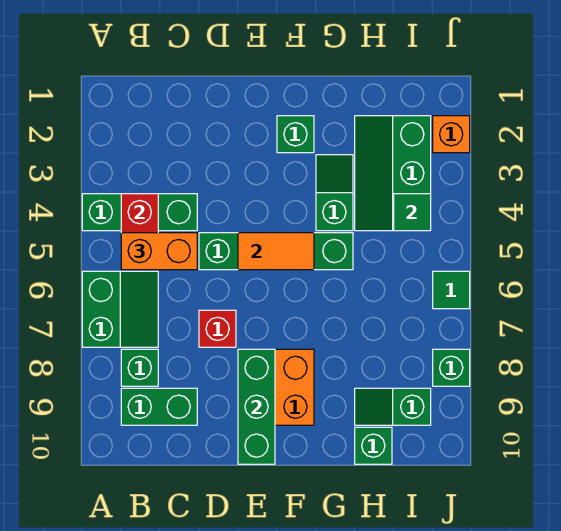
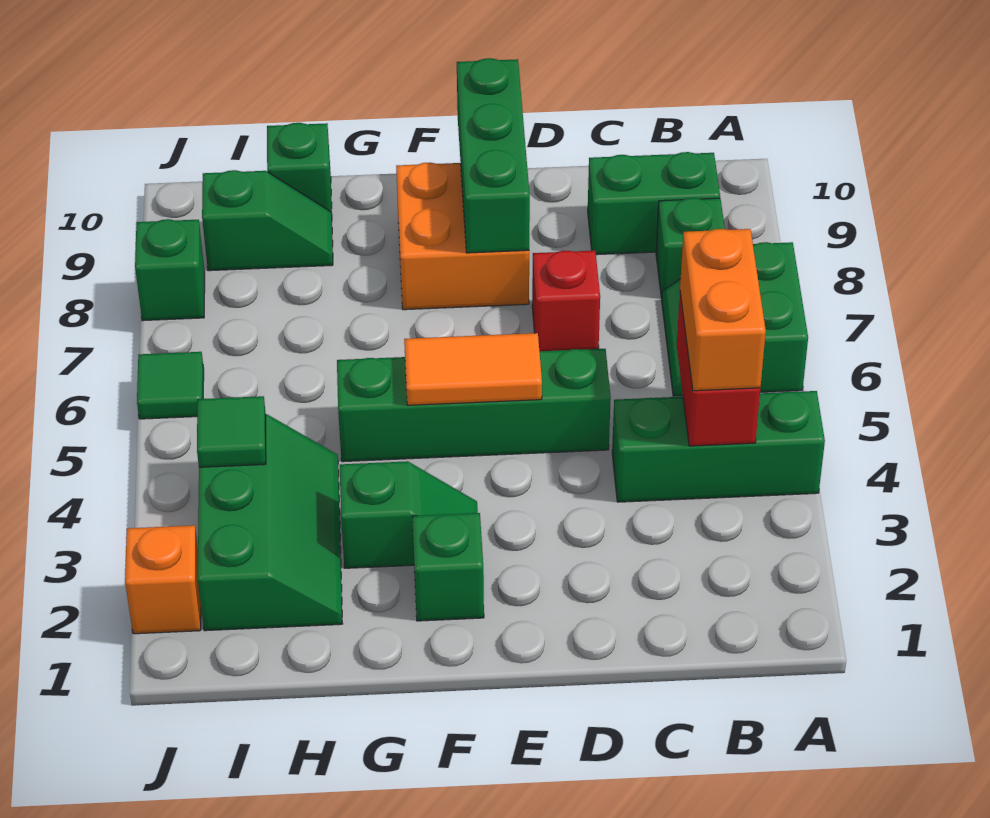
orange 1x2 brick [121,233,197,270] -> orange 1x2 brick turned to [680,229,766,391]
green 1x2 slope [316,155,353,231] -> green 1x2 slope turned to [340,461,478,568]

